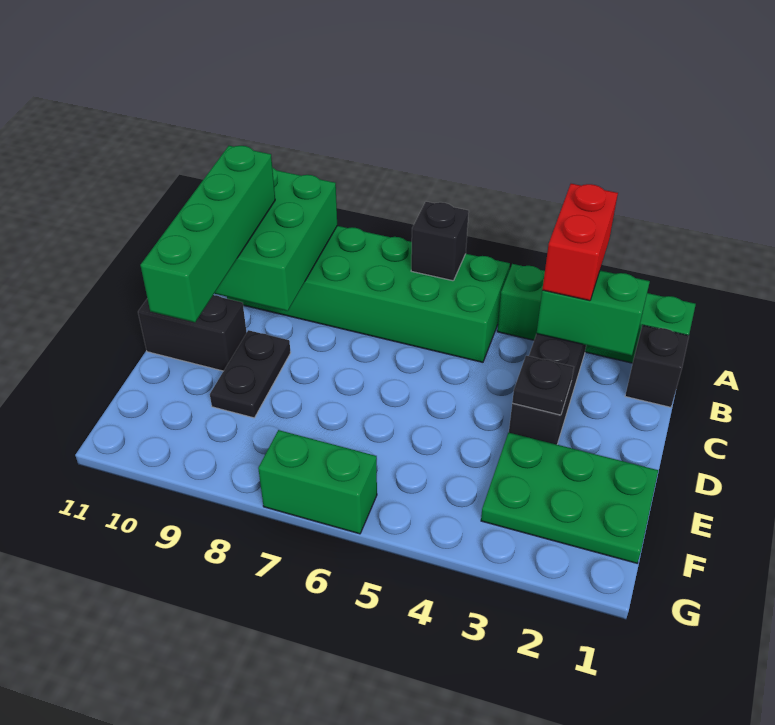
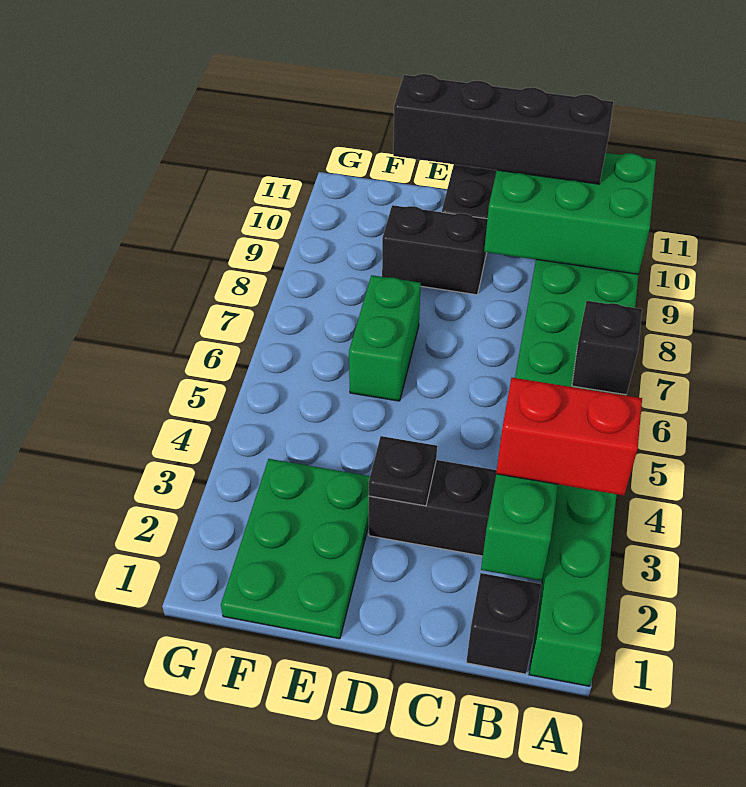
green 1x4 brick [140,146,275,322] -> black 1x4 brick [393,74,613,184]
black 1x2 plate [210,330,291,418] -> black 1x2 brick [382,205,487,295]
green 1x2 brick [258,430,377,534] -> green 1x2 brick moved to [349,275,421,401]

